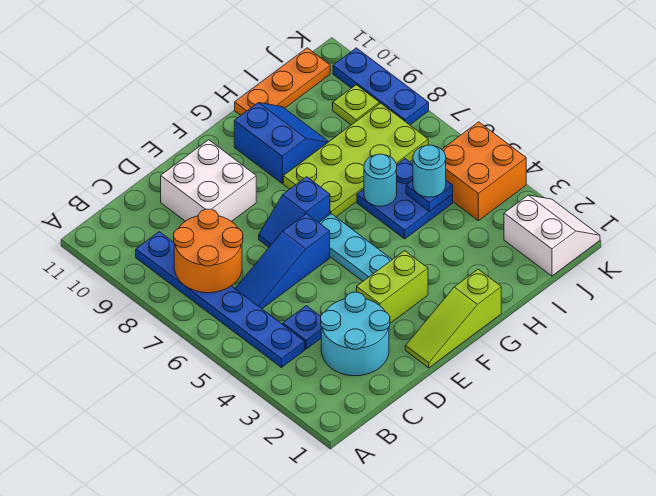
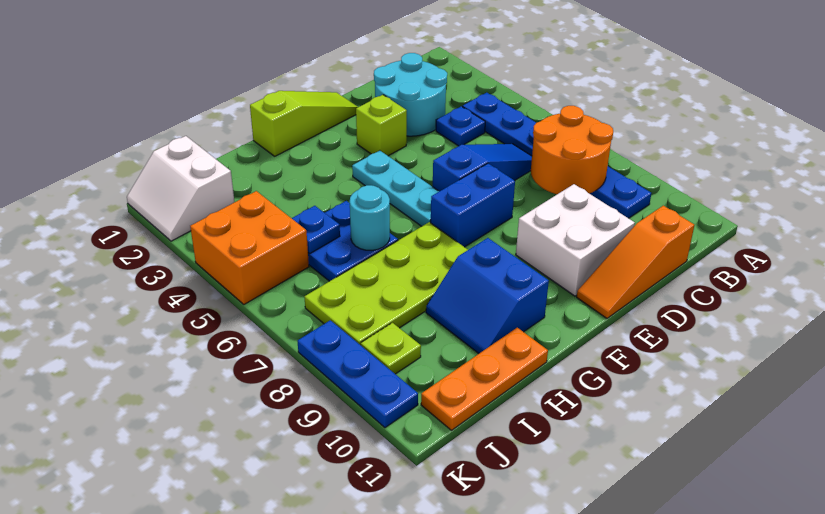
none -> orange 1x3 slope [577,206,694,318]
lime 1x2 brick [357,251,428,323] -> lime 1x1 brick [356,95,407,156]
blue 1x2 slope [259,177,330,247] -> blue 1x2 brick [431,164,515,247]
cyan 1x1 round brick [413,145,446,197] -> none

